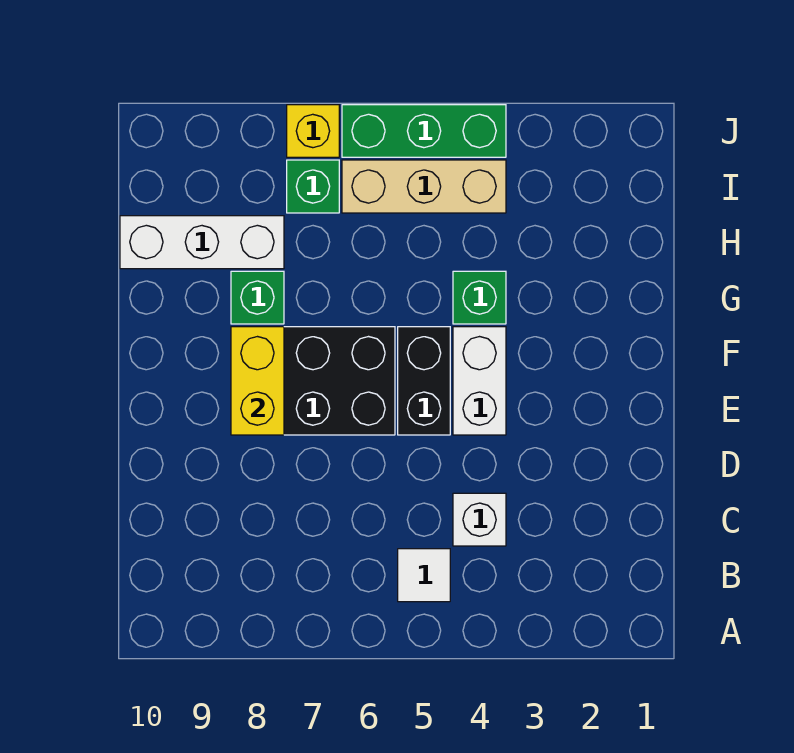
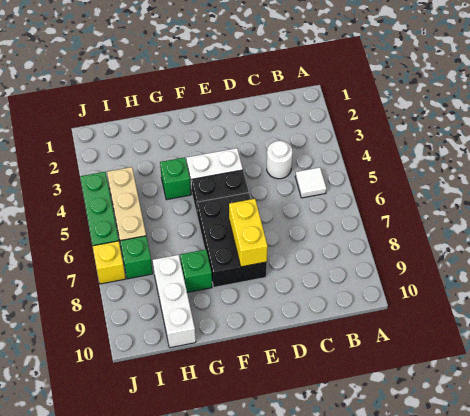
white 1x1 brick [453,493,506,546] -> white 1x1 round brick [267,141,293,179]
yellow 1x2 brick [231,327,284,435] -> yellow 1x2 brick turned to [229,199,268,267]

